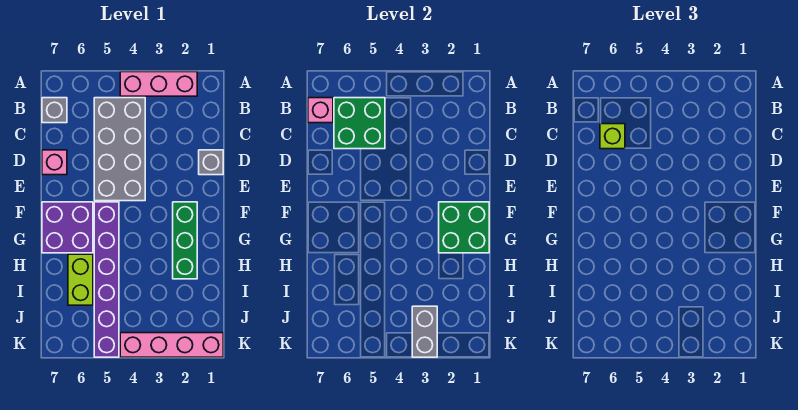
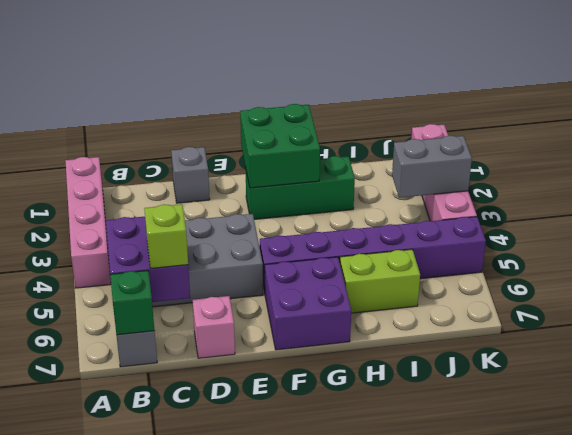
pink 1x3 brick [120,72,197,96] -> pink 1x4 brick [65,157,111,288]
green 2x2 brick [334,98,385,149] -> purple 2x2 brick [106,217,190,302]
pink 1x1 brick [308,98,333,123] -> green 1x1 brick [110,271,154,335]

